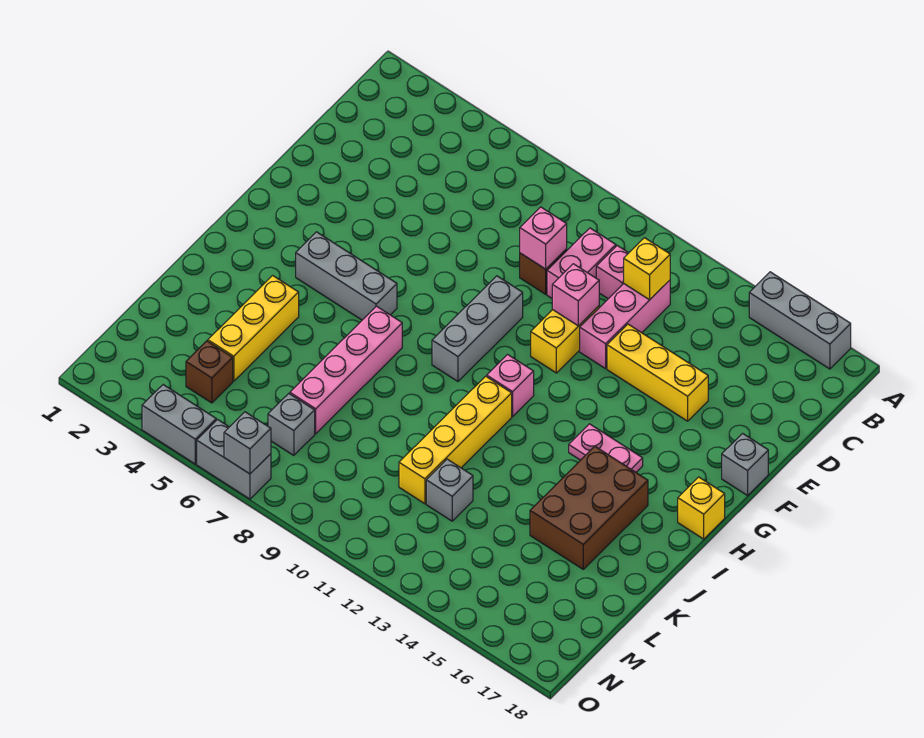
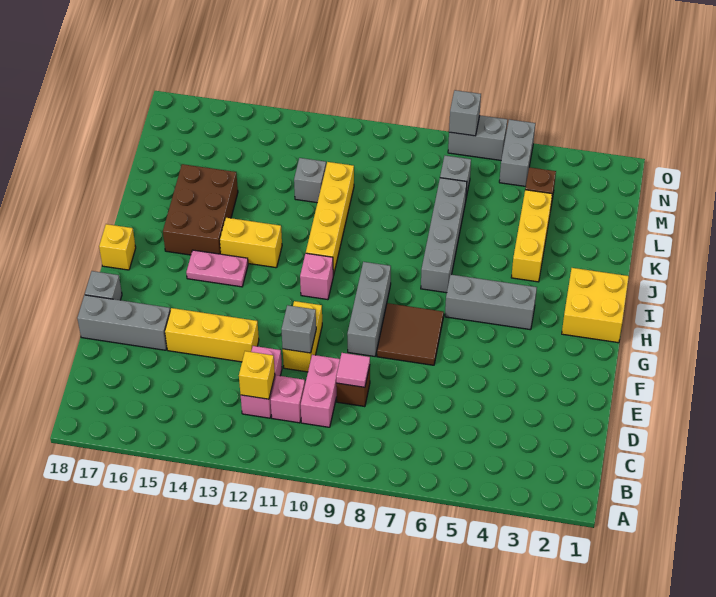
grey 1x3 brick [749,272,851,369] -> grey 1x3 brick moved to [77,295,170,350]
pink 1x3 brick [580,280,670,369] -> pink 1x2 brick [241,346,282,418]
pink 1x1 brick [520,207,567,269] -> pink 1x1 tile [336,353,370,387]
pink 1x1 brick [552,264,599,326] -> grey 1x1 brick [281,305,316,353]
none -> brown 2x2 tile [377,303,444,365]
none -> yellow 2x2 brick [562,268,629,343]
pink 1x4 brick [290,306,402,434] -> grey 1x4 brick [421,178,467,293]
none -> yellow 1x2 brick [220,218,282,268]
grey 1x2 brick [142,385,216,464] -> grey 1x2 brick turned to [499,120,535,186]

